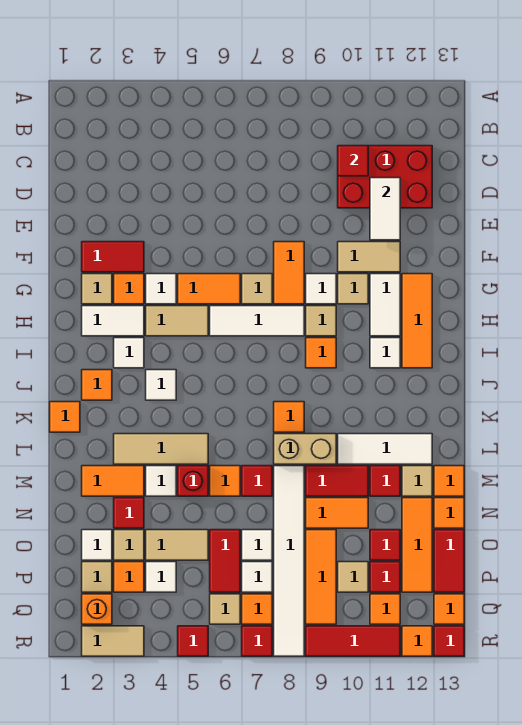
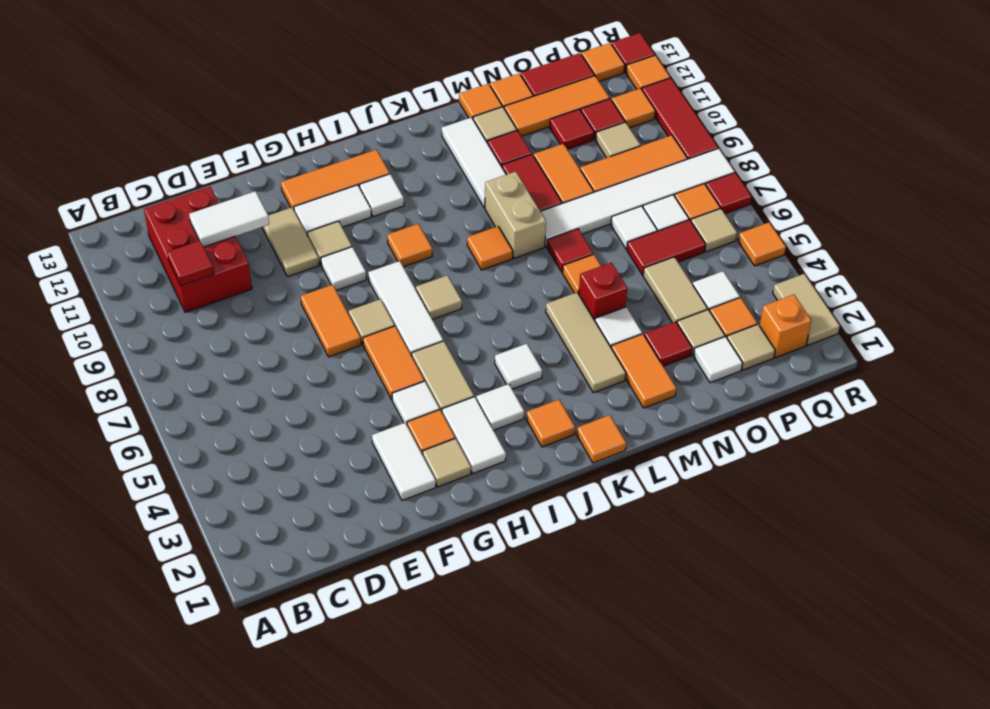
red 1x2 tile [82,242,144,272] -> white 1x2 tile [372,423,436,501]
orange 1x2 tile [274,242,304,304] -> orange 1x2 tile turned to [301,285,361,357]
tan 1x1 tile [306,306,336,336] -> tan 1x1 tile moved to [416,275,462,320]
red 1x1 tile [178,626,208,656] -> orange 1x1 tile [738,222,786,266]

